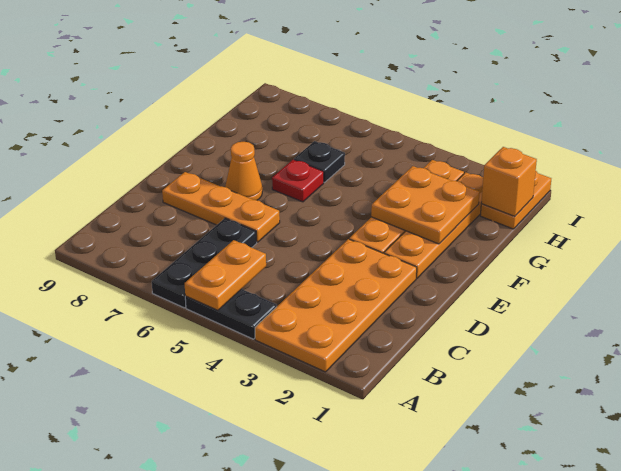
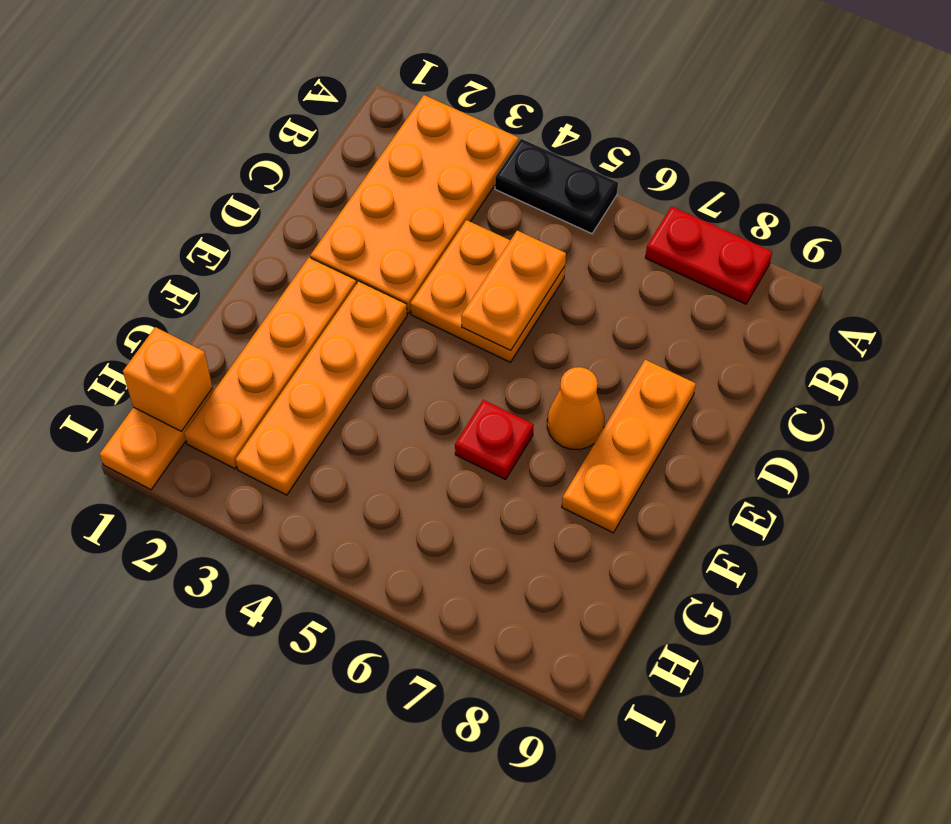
orange 1x2 plate [185,240,266,310] -> orange 1x2 plate moved to [461,231,566,351]
black 1x3 plate [152,218,257,308] -> none
none -> red 1x2 plate [645,206,772,304]
orange 1x3 plate [162,172,280,242] -> orange 1x3 plate turned to [562,360,696,533]
orange 2x2 plate [371,166,480,244] -> orange 2x2 plate moved to [410,220,565,362]
black 1x1 plate [294,141,345,182] -> none

